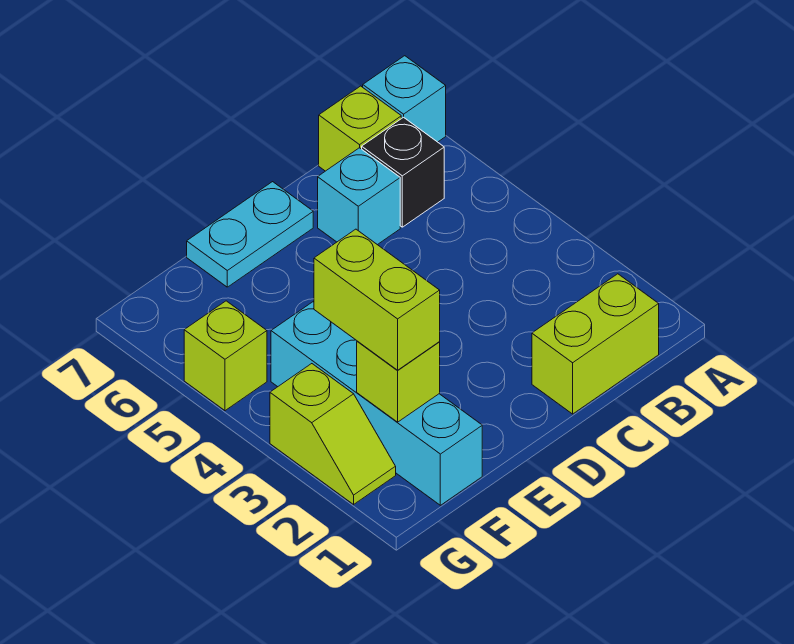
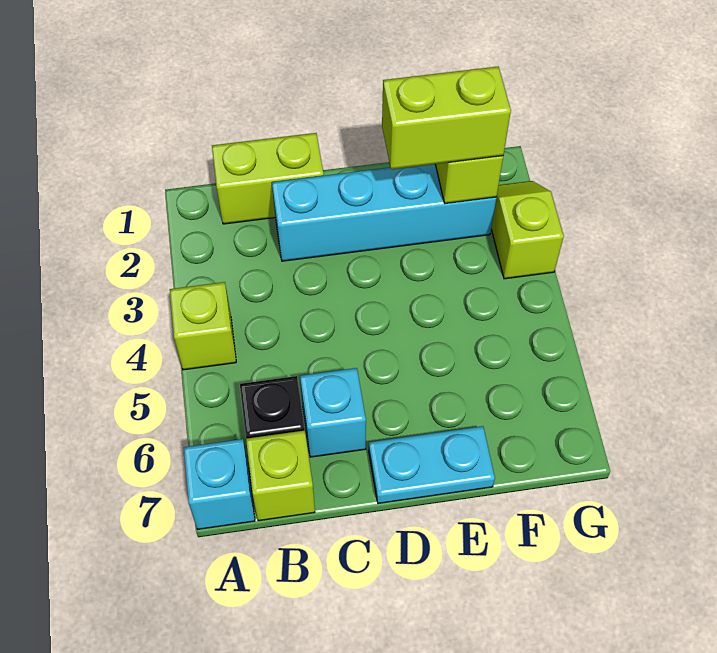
cyan 1x4 brick [271,302,482,505] -> cyan 1x4 brick turned to [272,164,496,261]
lime 1x2 brick [314,229,440,370] -> lime 1x2 brick turned to [382,66,511,169]
lime 1x1 brick [184,301,267,411] -> lime 1x1 brick moved to [170,282,236,370]

